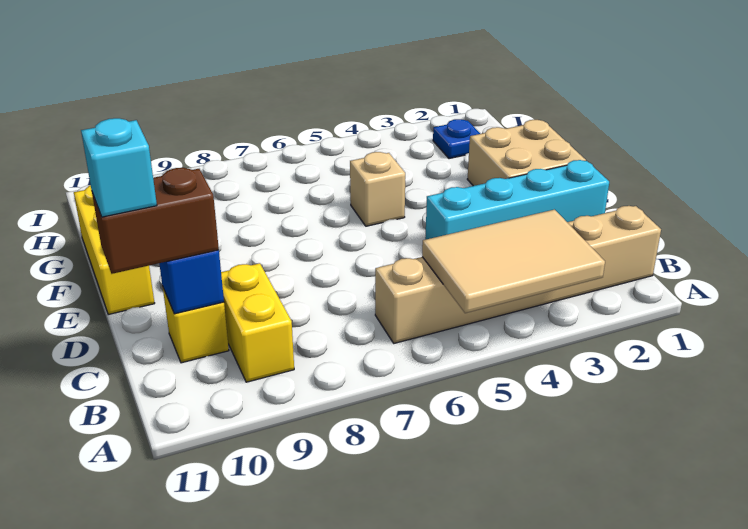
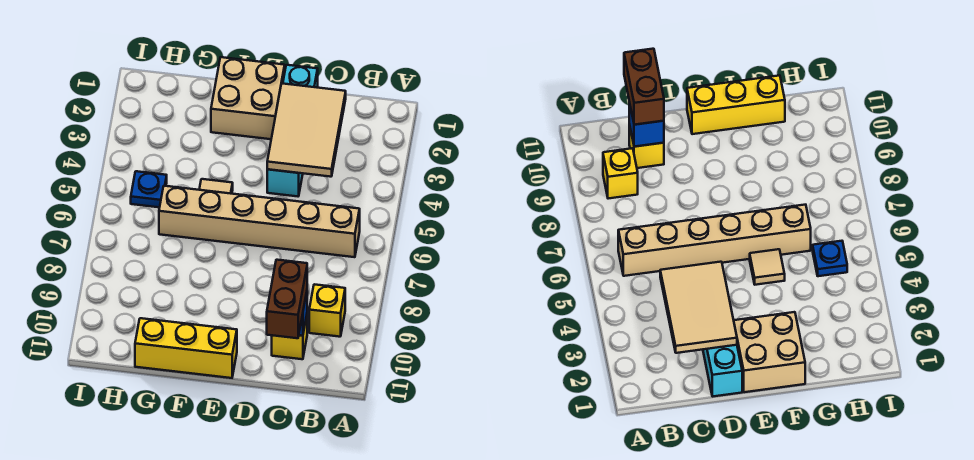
tan 2x3 tile [422,210,605,313] -> tan 2x3 tile moved to [267,83,346,177]
tan 1x6 brick [375,206,661,343] -> tan 1x6 brick turned to [159,186,360,257]
yellow 1x2 brick [221,263,294,382] -> yellow 1x1 brick [309,284,345,337]
cyan 1x1 brick [81,118,157,217] -> none
tan 1x1 brick [350,152,405,226] -> tan 1x1 tile [199,179,233,194]
blue 1x1 plate [433,119,480,159] -> blue 1x1 plate moved to [131,171,167,207]

